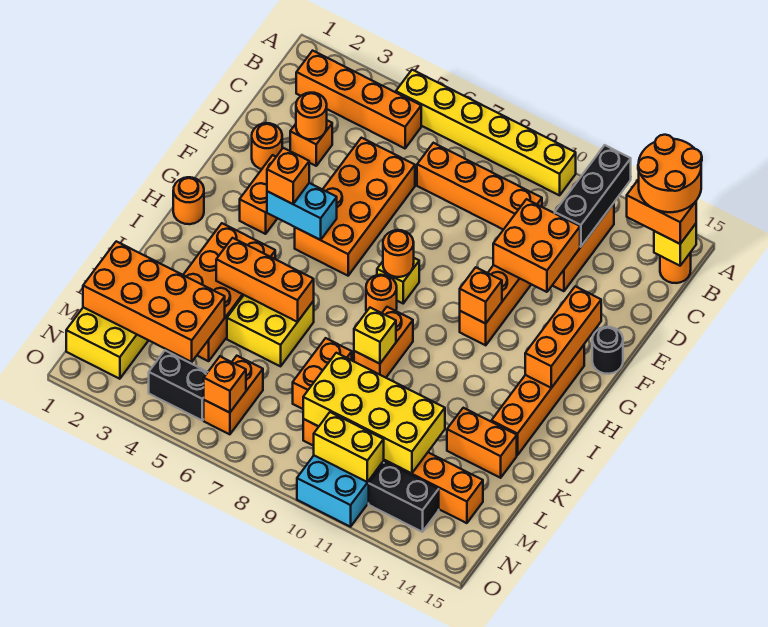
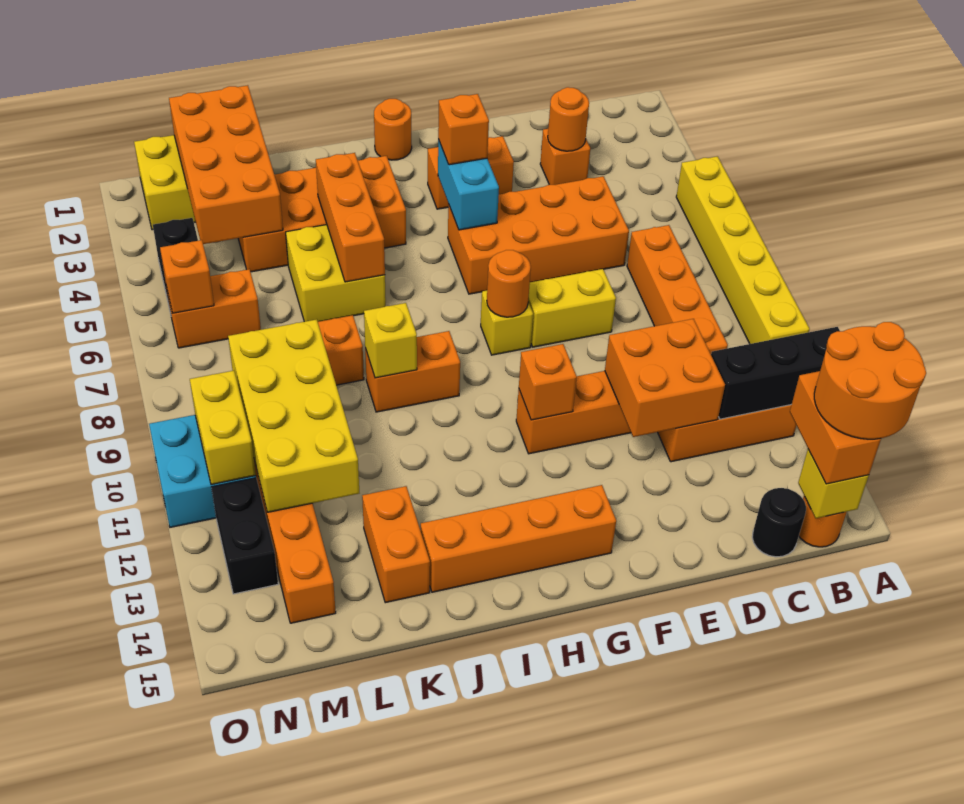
orange 1x4 brick [296,51,421,148] -> none
orange 1x1 round brick [252,123,282,169] -> none
none -> yellow 1x2 brick [528,269,616,347]
orange 1x3 brick [525,286,601,388] -> none
black 1x1 round brick [592,327,623,374] -> black 1x1 round brick moved to [752,488,806,557]
orange 1x1 round brick [366,275,397,313] -> none

